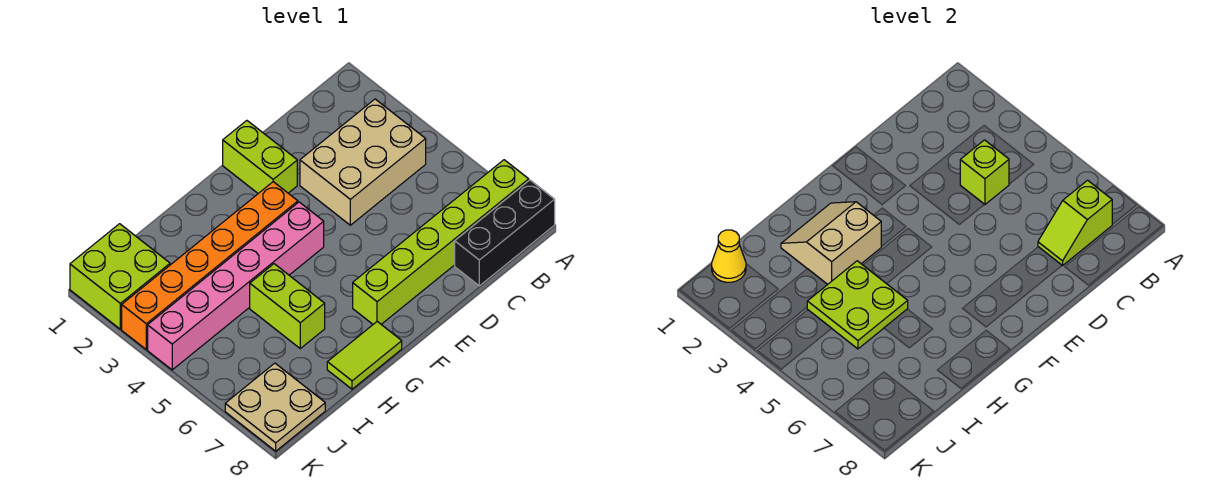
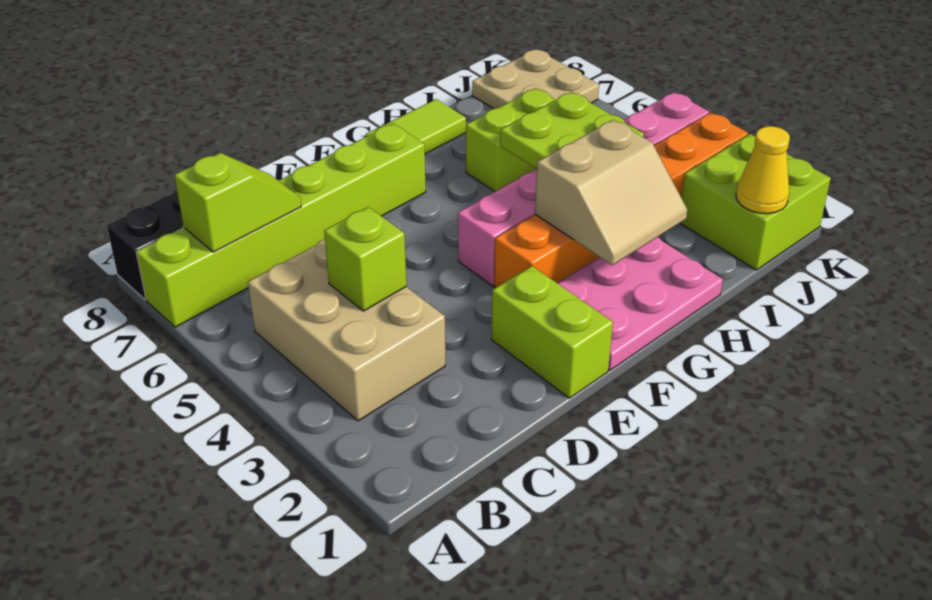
tan 2x3 brick [300,99,426,225] -> tan 2x3 brick turned to [248,239,445,421]
none -> pink 2x3 plate [558,237,723,370]
lime 1x2 brick [250,264,325,348] -> lime 1x2 brick turned to [466,88,555,191]

